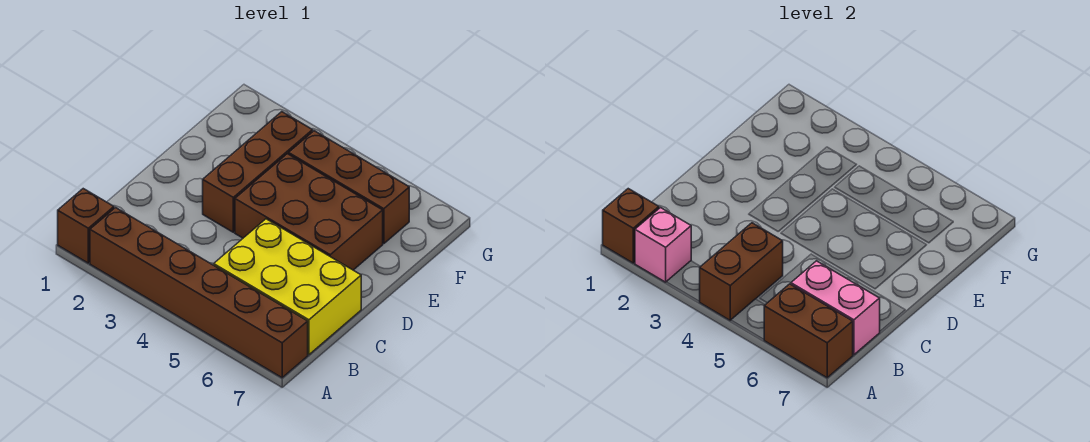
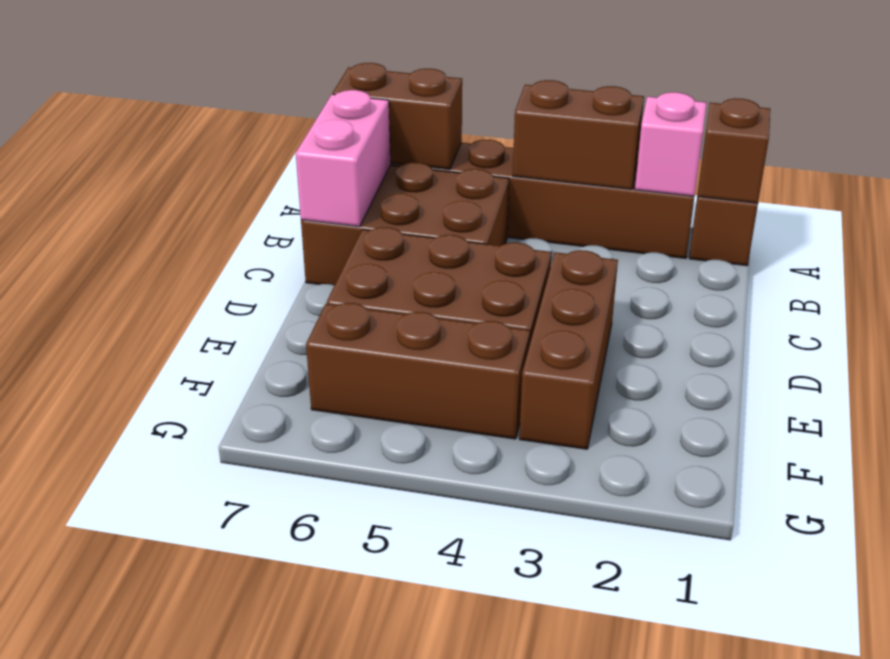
brown 1x2 brick [700,223,783,320] -> brown 1x2 brick turned to [513,80,644,189]
yellow 2x3 brick [214,219,361,355] -> brown 2x3 brick [301,162,509,285]
pink 1x2 brick [791,261,880,355] -> pink 1x2 brick turned to [296,90,391,227]

